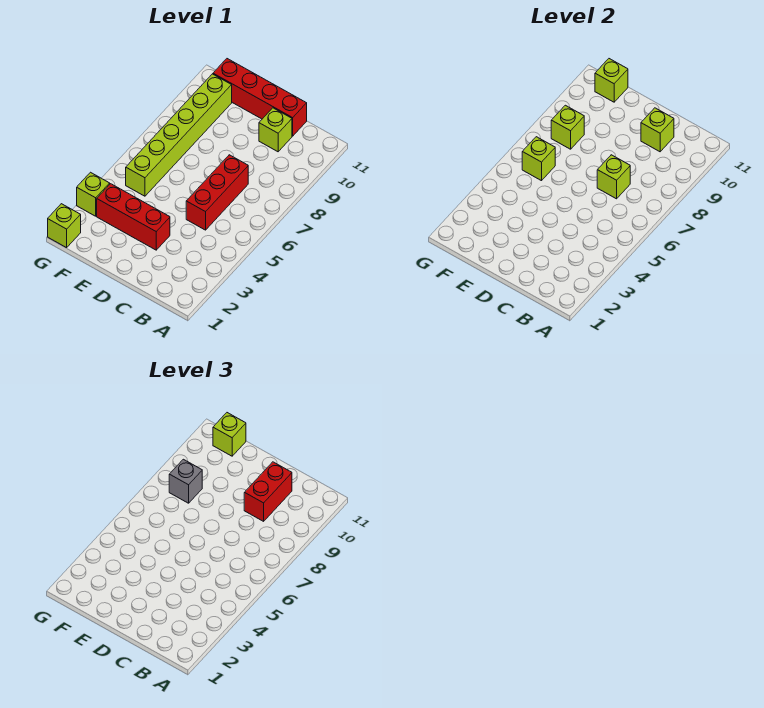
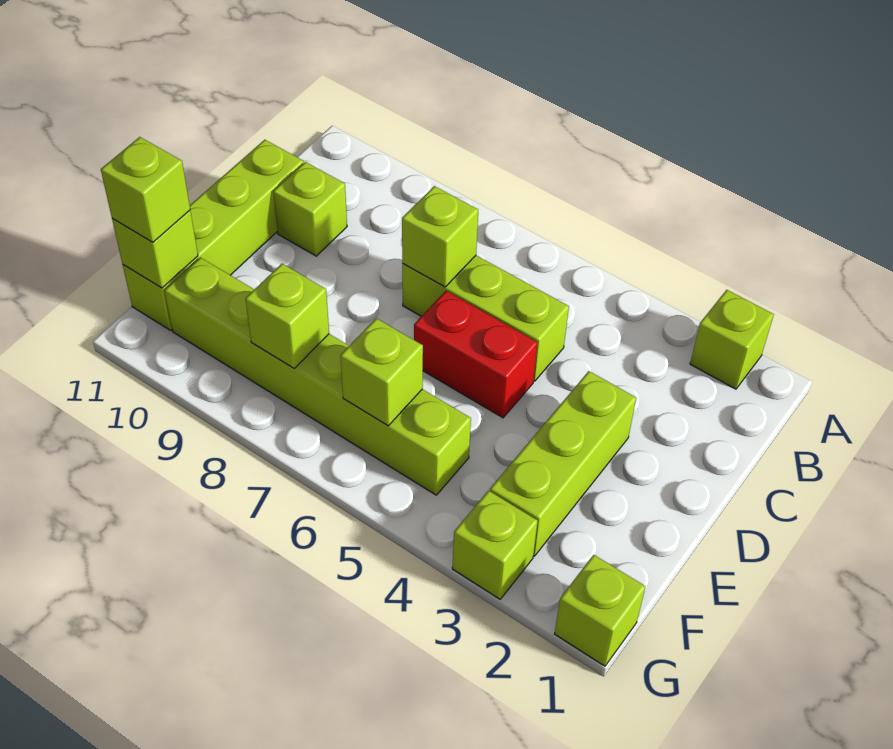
red 1x3 brick [186,155,248,230] -> lime 1x3 brick [402,256,569,381]
red 1x2 brick [244,462,292,521] -> red 1x2 brick moved to [414,291,538,418]
lime 1x1 brick [641,108,674,152] -> lime 1x1 brick moved to [690,290,774,389]
red 1x4 brick [213,59,307,136] -> lime 1x4 brick [123,140,304,330]
red 1x3 brick [97,184,170,250] -> lime 1x3 brick [490,371,636,556]
grey 1x1 brick [169,459,202,503] -> none

